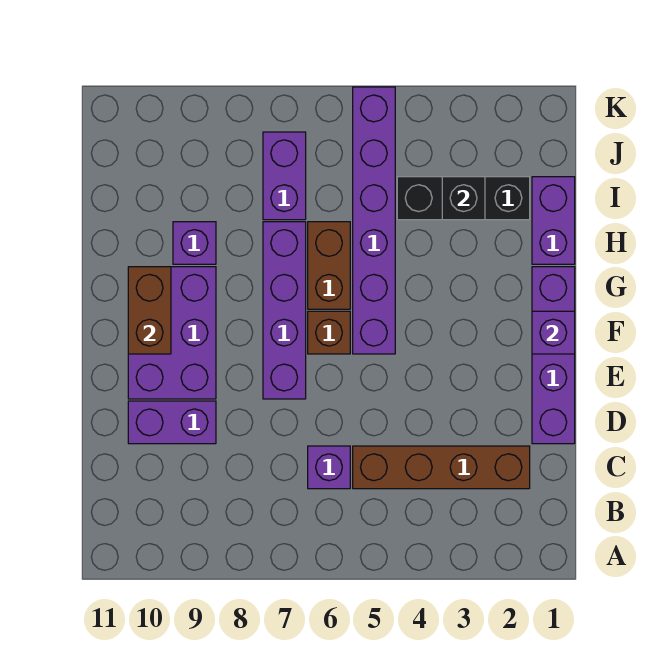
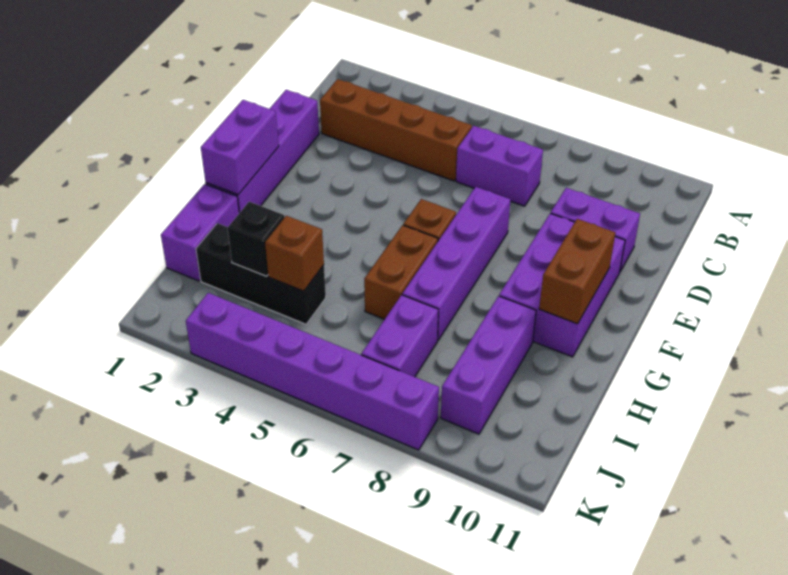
purple 1x1 brick [308,446,350,489] -> purple 1x2 brick [456,126,543,206]
purple 1x1 brick [532,311,575,354] -> purple 1x2 brick [201,100,279,195]
purple 1x6 brick [353,87,395,354] -> purple 1x6 brick turned to [186,293,439,450]
purple 1x1 brick [173,222,216,264] -> purple 1x3 brick [441,296,536,434]
none -> brown 1x1 brick [265,216,324,291]

